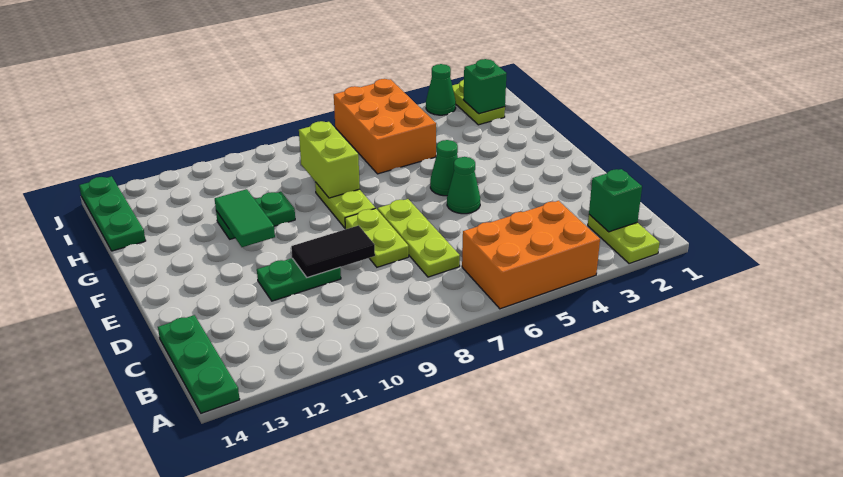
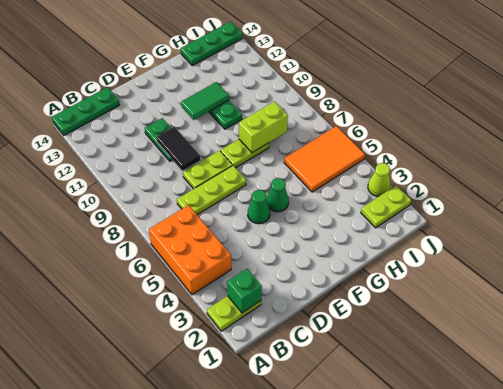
orange 2x3 brick [334,79,436,174] -> orange 2x3 tile [284,126,365,192]
green 1x1 brick [463,59,507,114] -> none
green 1x1 cone [426,64,456,115] -> lime 1x1 cone [368,163,390,197]

